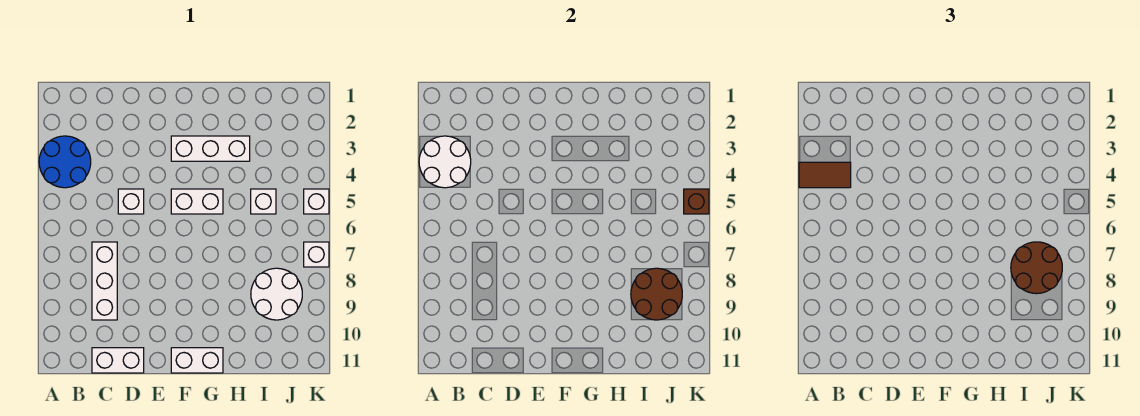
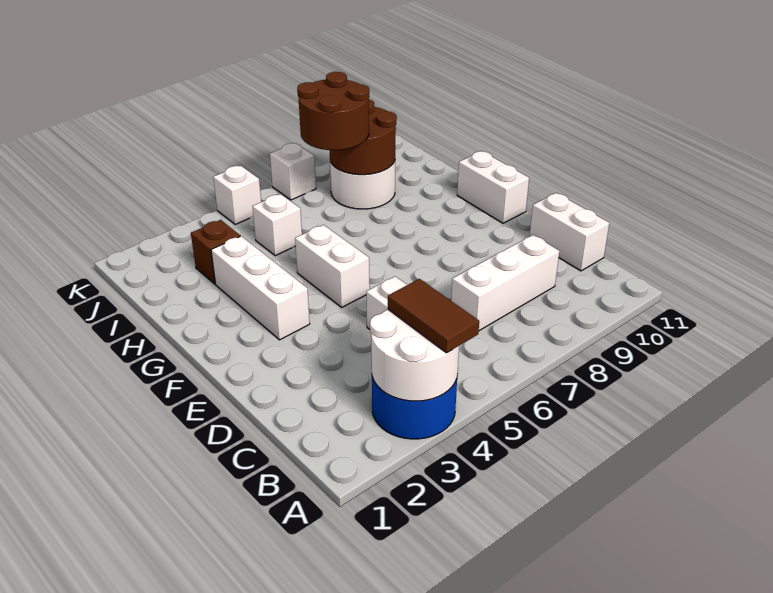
brown 1x1 brick [684,189,709,214] -> brown 1x1 brick moved to [191,220,240,284]

